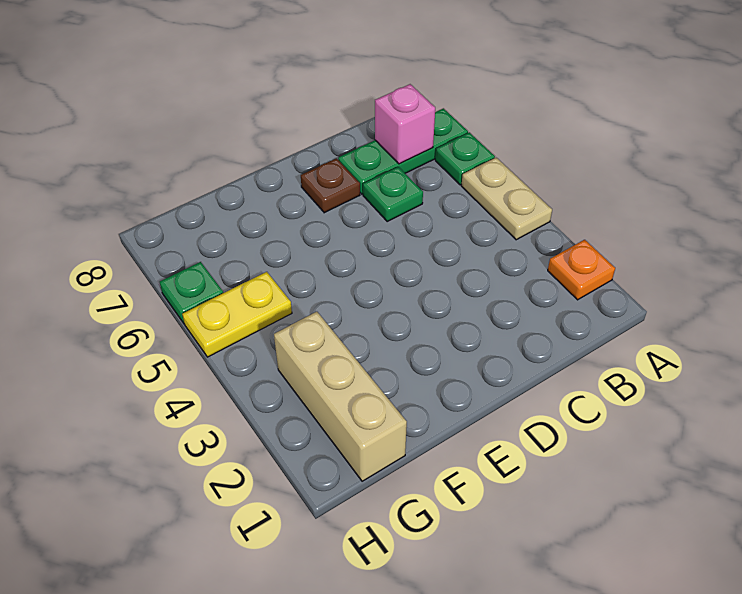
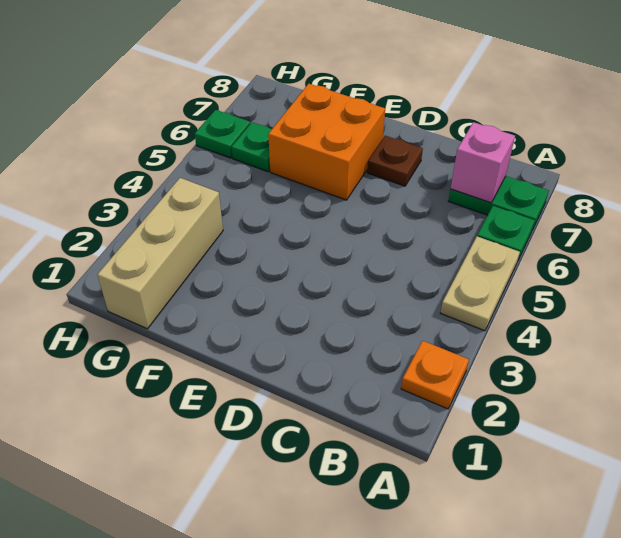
green 1x3 plate [338,108,468,194] -> green 1x2 plate [449,176,549,230]
green 1x1 plate [363,167,423,221] -> green 1x1 plate moved to [232,122,272,172]
none -> orange 2x2 brick [268,84,385,200]
yellow 1x2 plate [182,272,292,357] -> none

